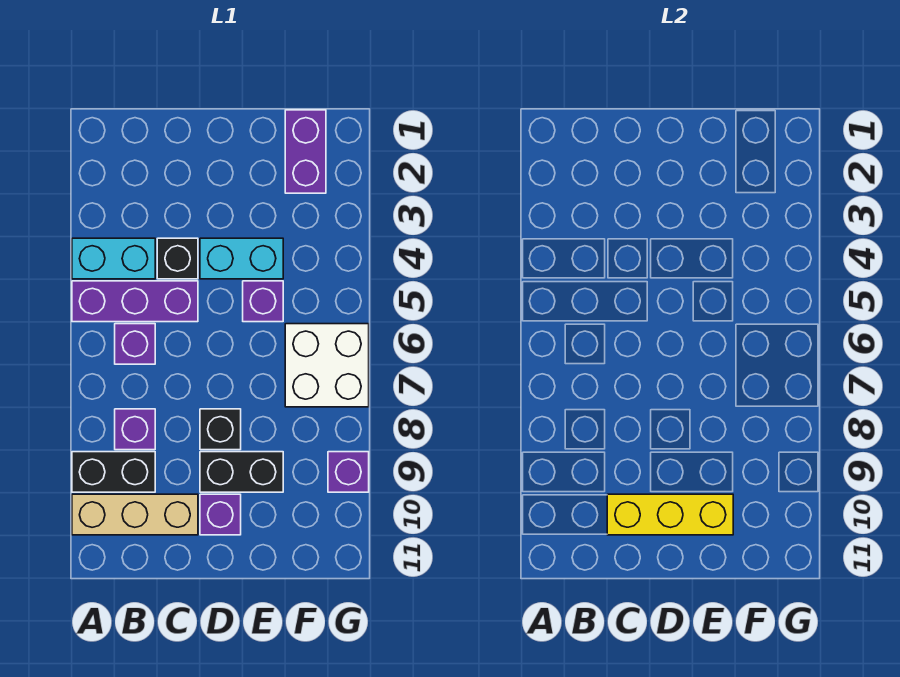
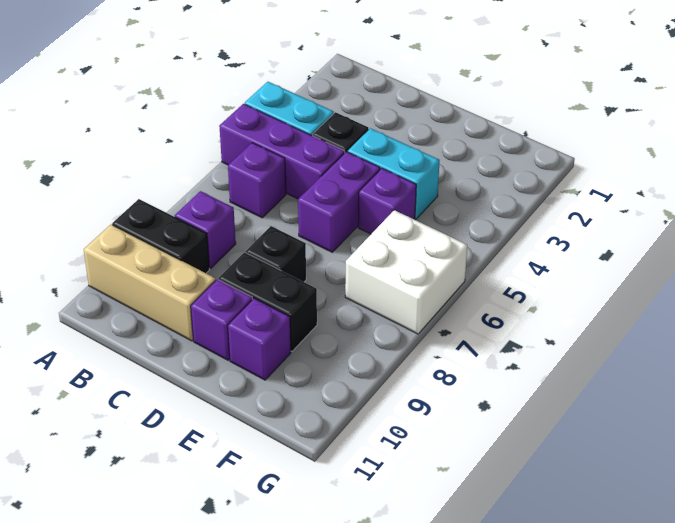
yellow 1x3 brick [607,494,733,535] -> none
purple 1x2 brick [285,110,326,193] -> purple 1x2 brick moved to [298,152,380,252]
purple 1x1 brick [328,452,369,492] -> purple 1x1 brick moved to [228,298,291,380]

